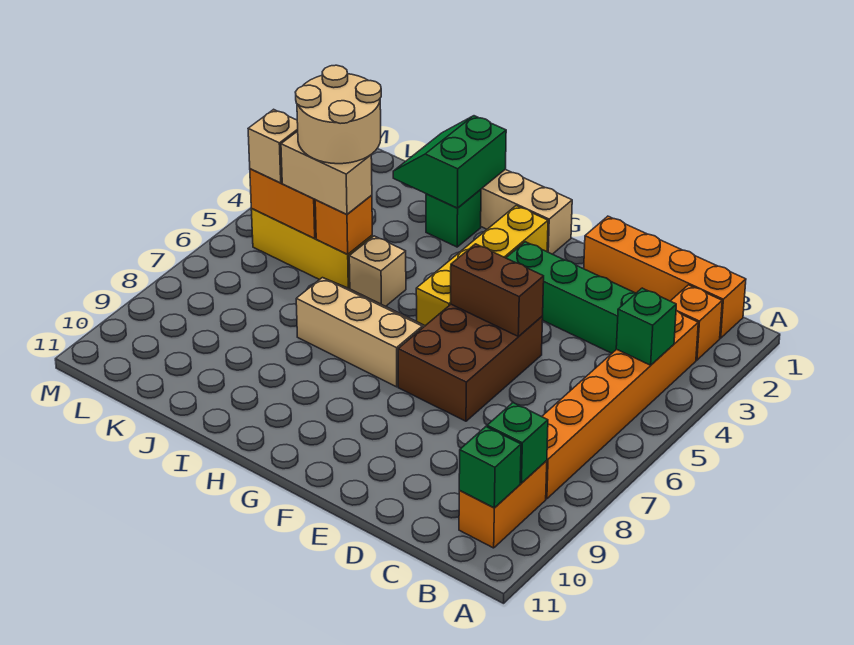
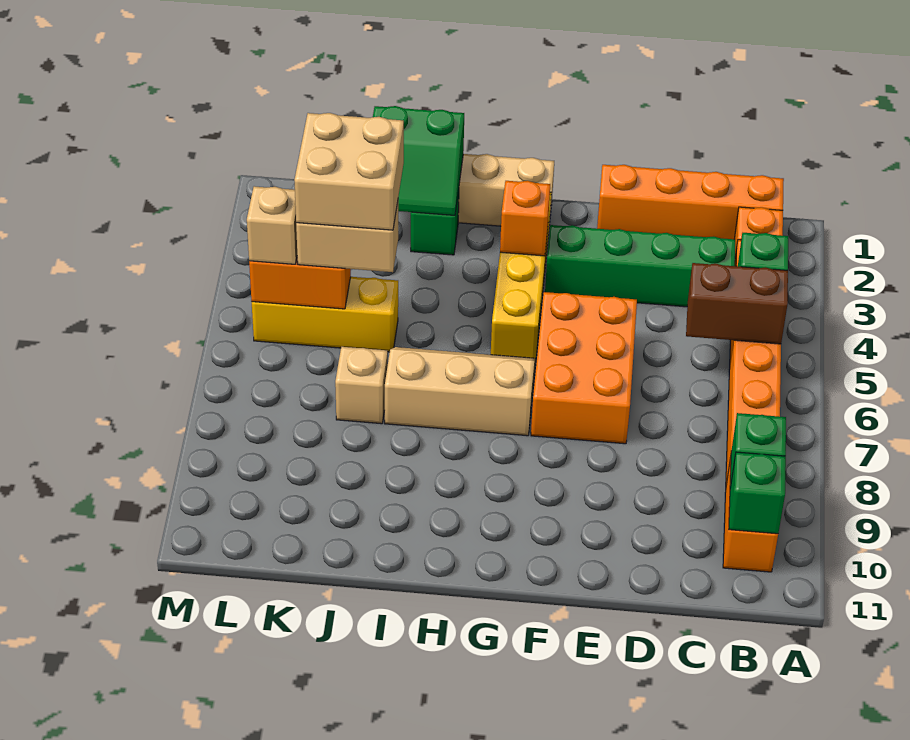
brown 2x3 brick [398,304,543,421] -> orange 2x3 brick [531,292,637,444]
brown 1x2 brick [451,244,544,337] -> brown 1x2 brick moved to [686,263,788,344]
green 2x2 slope [393,116,506,208] -> green 2x2 slope turned to [373,106,464,215]
tan 1x1 brick [349,236,406,306] -> tan 1x1 brick moved to [335,347,388,424]
tan 2x2 round brick [295,65,381,164] -> tan 2x2 brick [294,113,404,230]
orange 1x1 brick [315,195,372,254] -> orange 1x1 brick moved to [500,181,550,256]

